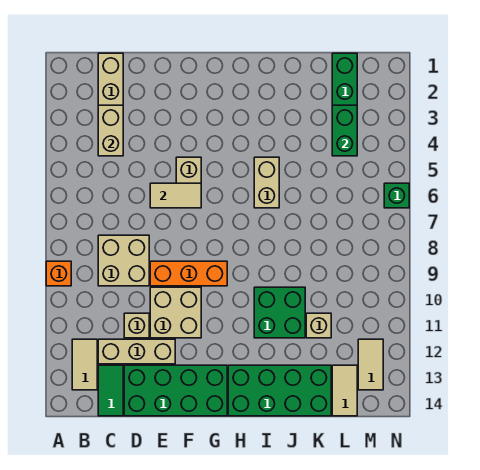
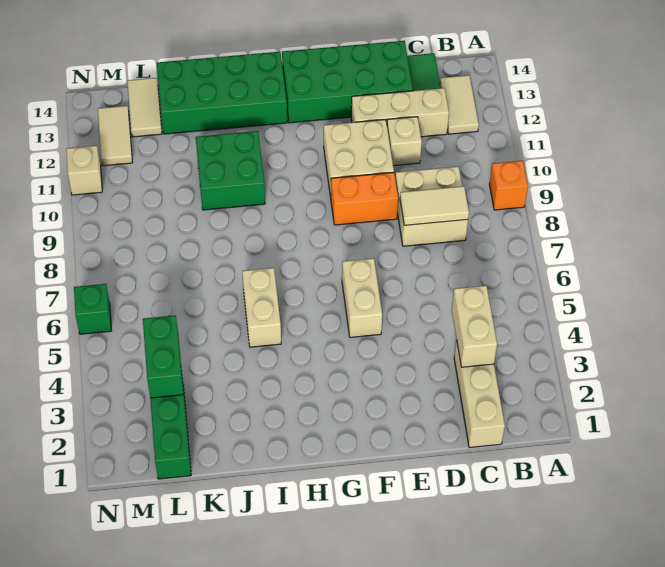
tan 1x2 tile [150,183,201,208] -> tan 1x2 tile moved to [400,186,469,225]
orange 1x3 brick [150,261,227,286] -> orange 1x2 brick [331,172,398,225]
tan 1x1 brick [306,313,331,338] -> tan 1x1 brick moved to [66,146,102,195]

